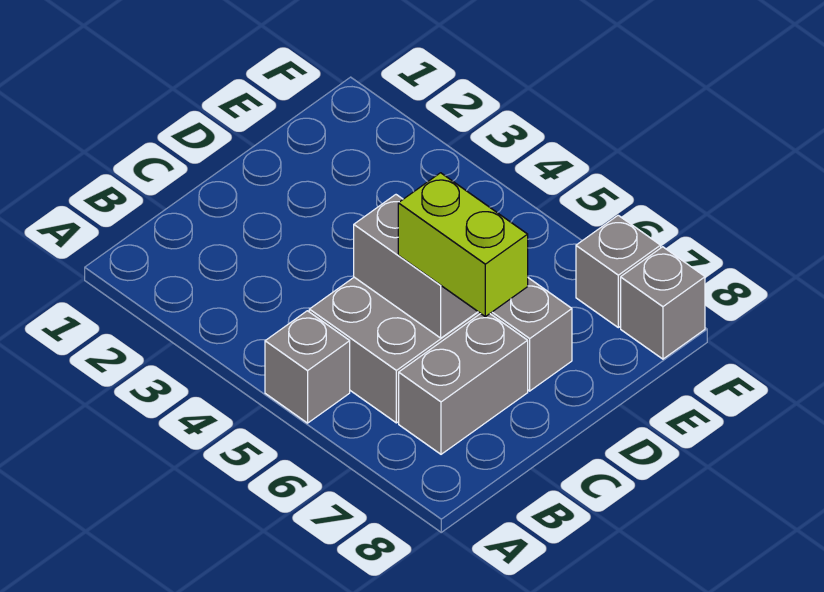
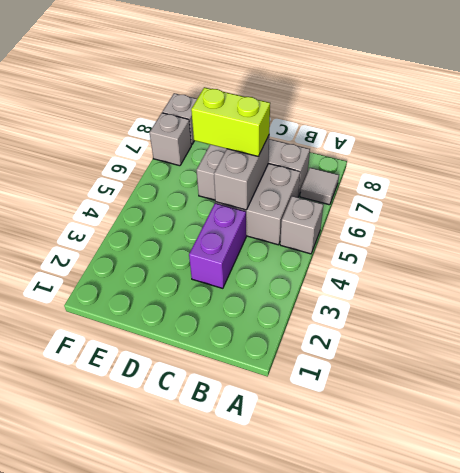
none -> grey 1x1 tile [300,168,339,205]
none -> purple 1x2 brick [189,203,246,288]
lime 1x2 brick [398,173,528,317] -> lime 1x2 brick turned to [191,87,270,156]

